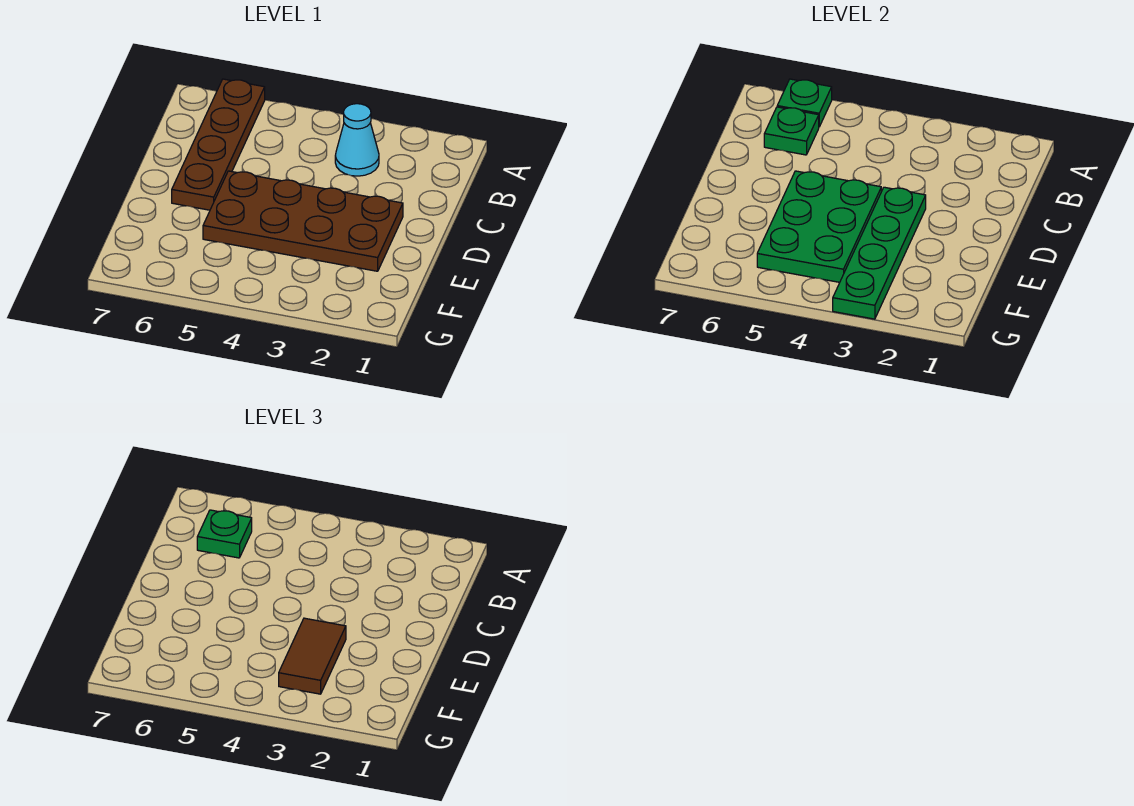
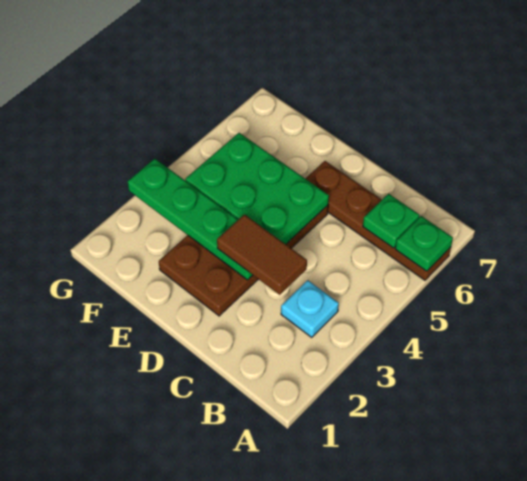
cyan 1x1 cone [335,104,379,176] -> cyan 1x1 plate [281,280,339,337]
green 1x1 plate [197,510,252,558] -> none
brown 1x2 tile [279,618,346,694] -> brown 1x2 tile moved to [217,214,307,295]

